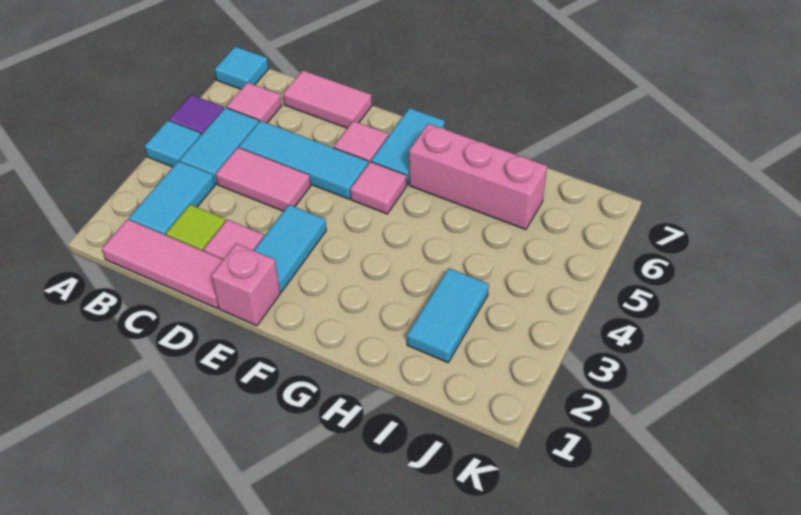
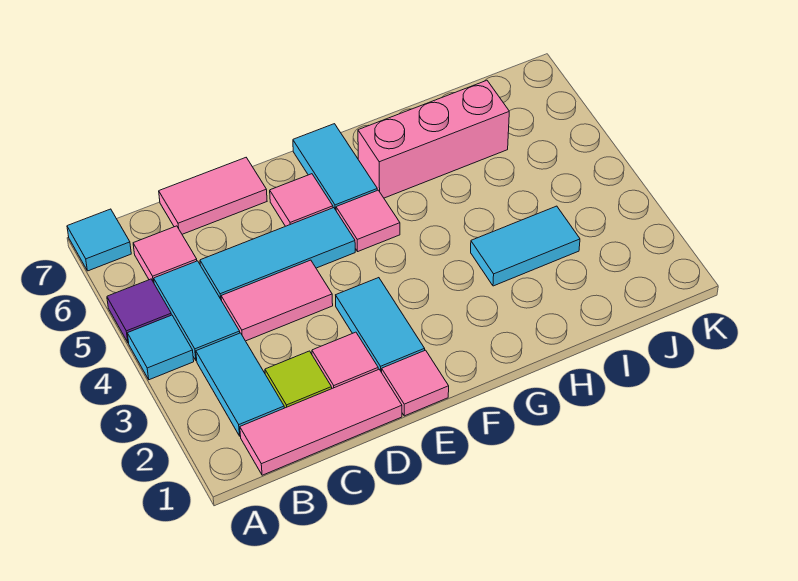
pink 1x1 brick [211,244,280,326] -> pink 1x1 tile [382,350,449,416]
cyan 1x2 tile [407,268,489,362] -> cyan 1x2 tile turned to [471,206,580,286]

